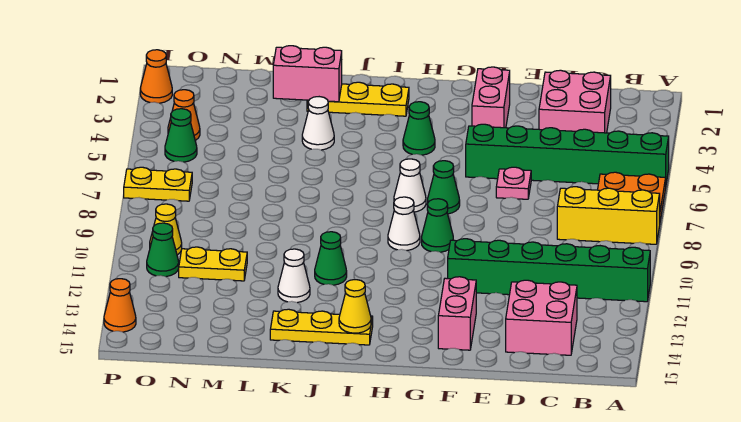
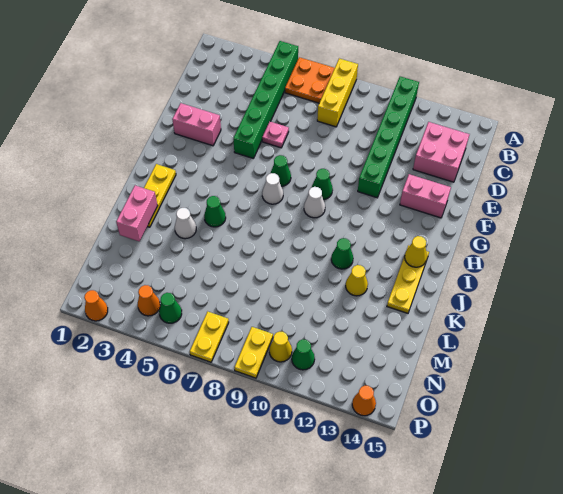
pink 2x2 brick [539,70,611,133] -> none
green 1x1 cone [403,102,435,155] -> green 1x1 cone moved to [204,196,226,227]
white 1x1 cone [278,249,310,303] -> yellow 1x1 cone [346,265,368,296]
yellow 1x2 plate [179,247,247,281] -> yellow 1x2 plate moved to [234,327,273,378]

